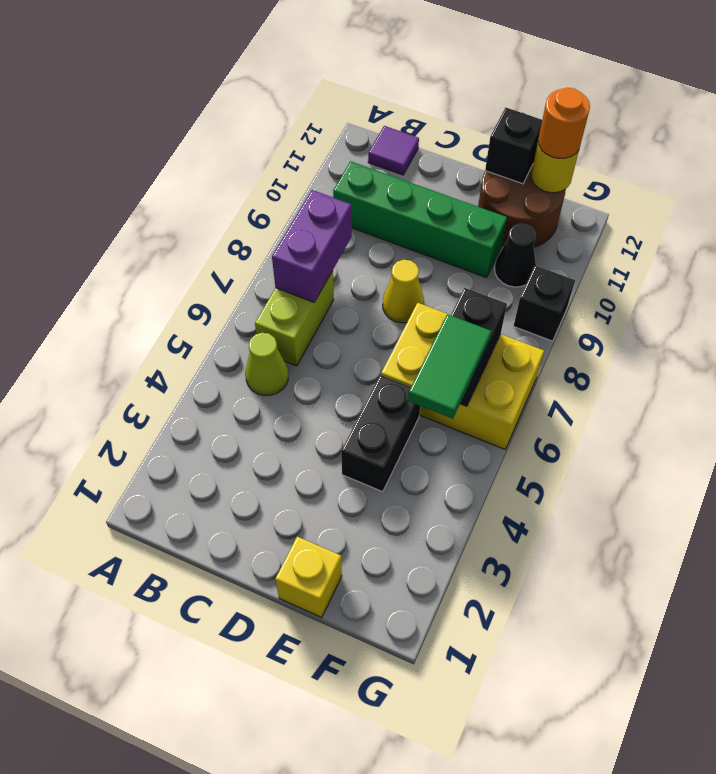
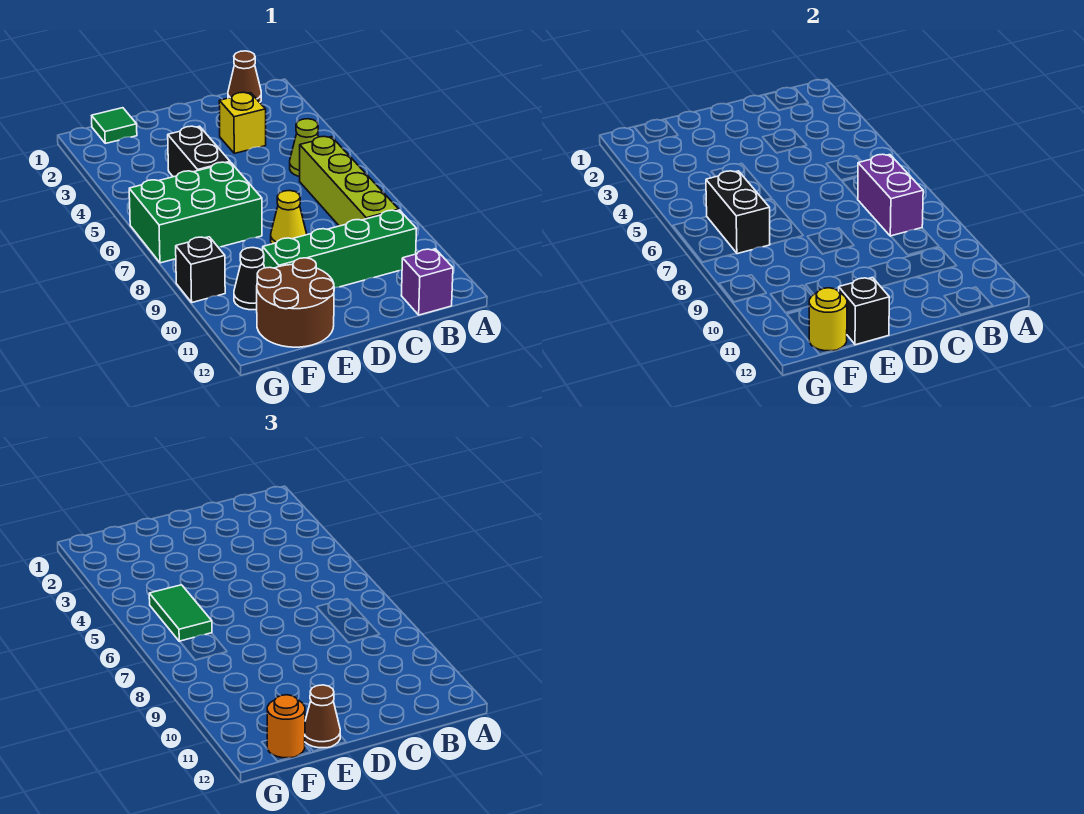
none -> brown 1x1 cone [228,51,261,102]
lime 1x2 brick [255,271,334,366] -> lime 1x4 brick [300,136,399,226]
purple 1x1 tile [368,126,419,175] -> purple 1x1 brick [401,249,453,315]
yellow 1x1 brick [275,537,342,617] -> yellow 1x1 brick moved to [219,92,266,153]
yellow 2x3 brick [381,303,544,449] -> green 2x3 brick [129,162,262,263]
none -> brown 1x1 cone [305,685,340,748]
none -> green 1x1 tile [92,108,137,143]

